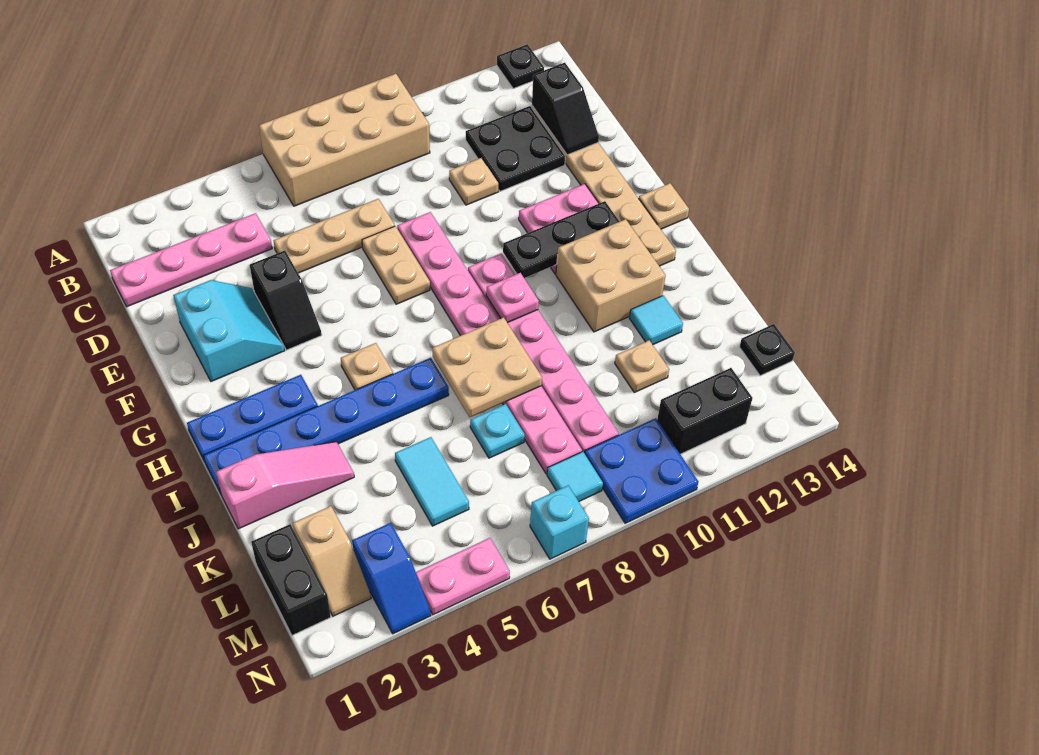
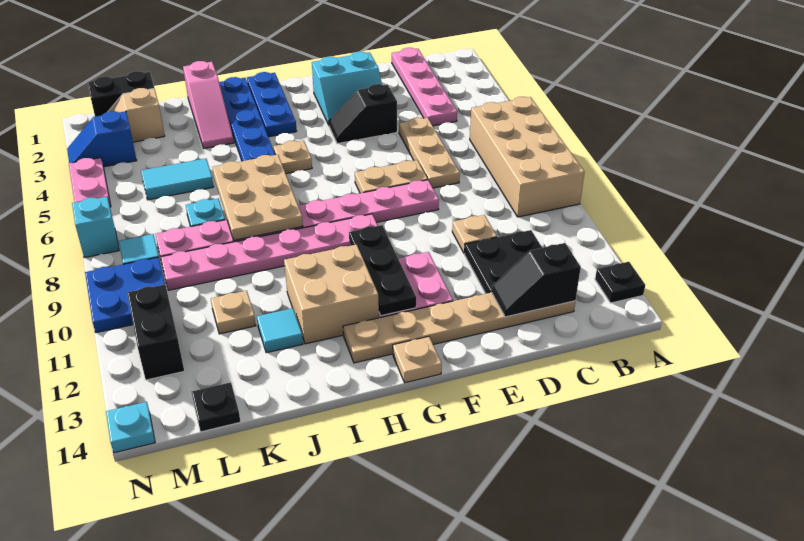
pink 1x1 plate [486,273,539,323] -> none
tan 2x2 plate [432,317,542,417] -> tan 2x3 plate [213,155,303,240]
none -> cyan 1x1 plate [106,402,155,453]

